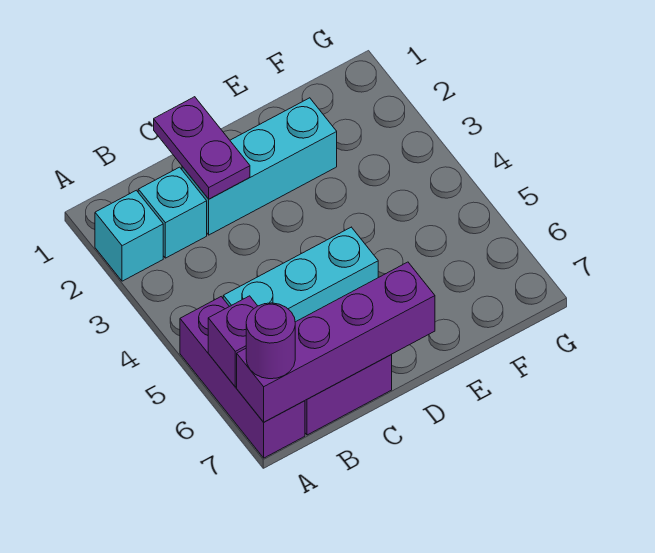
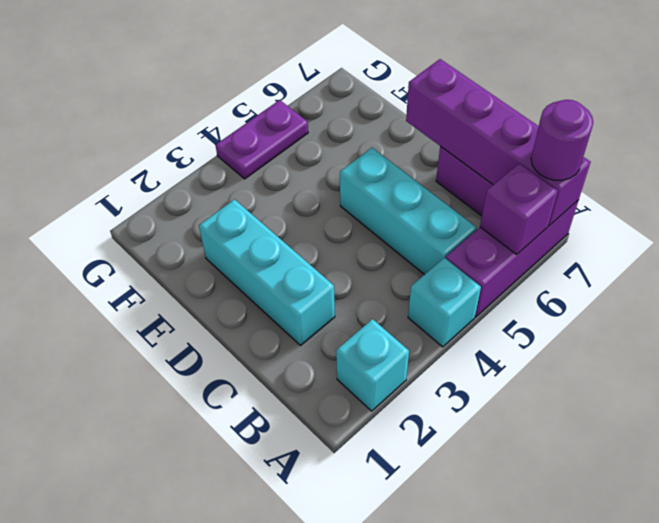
cyan 1x1 brick [138,167,207,258] -> cyan 1x1 brick moved to [408,258,481,347]
purple 1x2 plate [154,97,250,199] -> purple 1x2 plate moved to [215,100,308,179]

